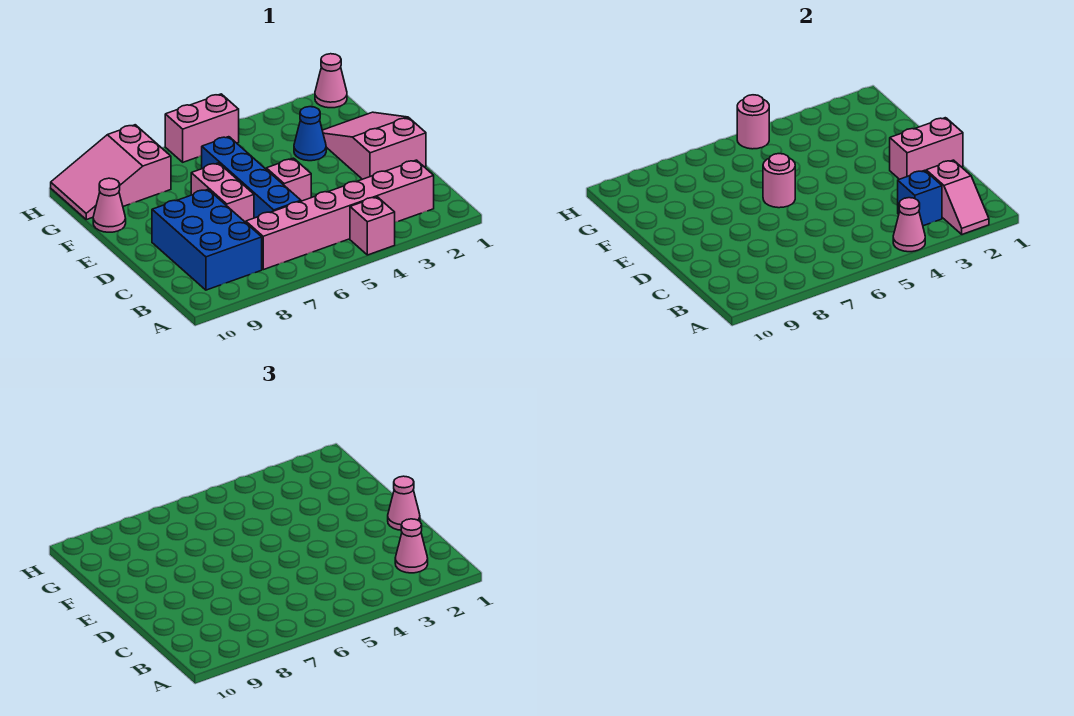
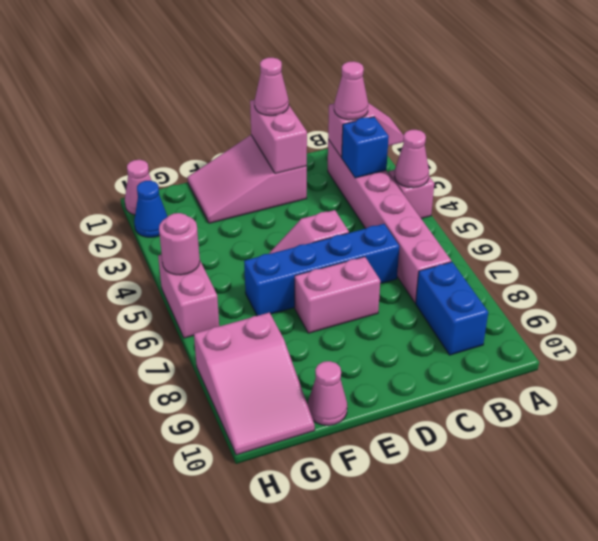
blue 2x3 brick [152,189,262,290] -> blue 1x2 brick [416,262,488,355]
pink 1x1 round brick [763,154,795,208] -> none
blue 1x1 cone [294,107,326,161] -> blue 1x1 cone moved to [134,181,168,237]

